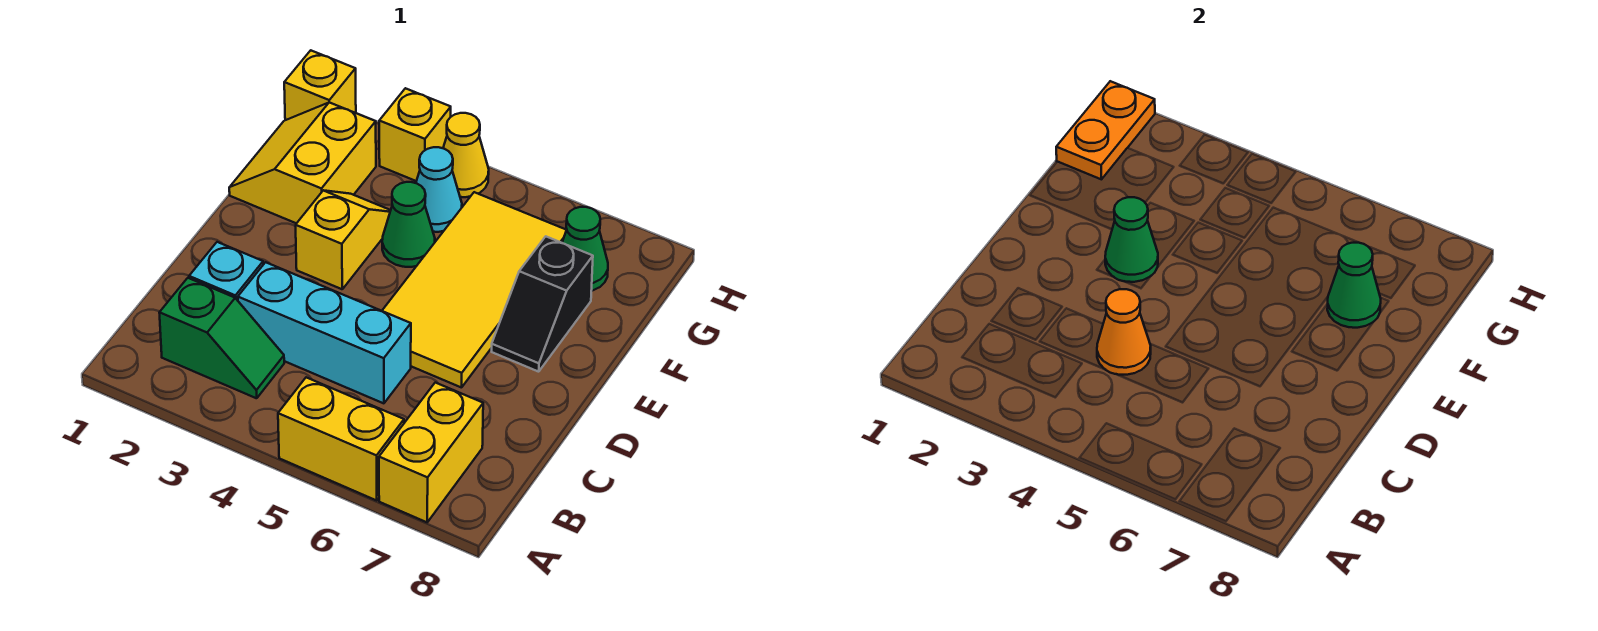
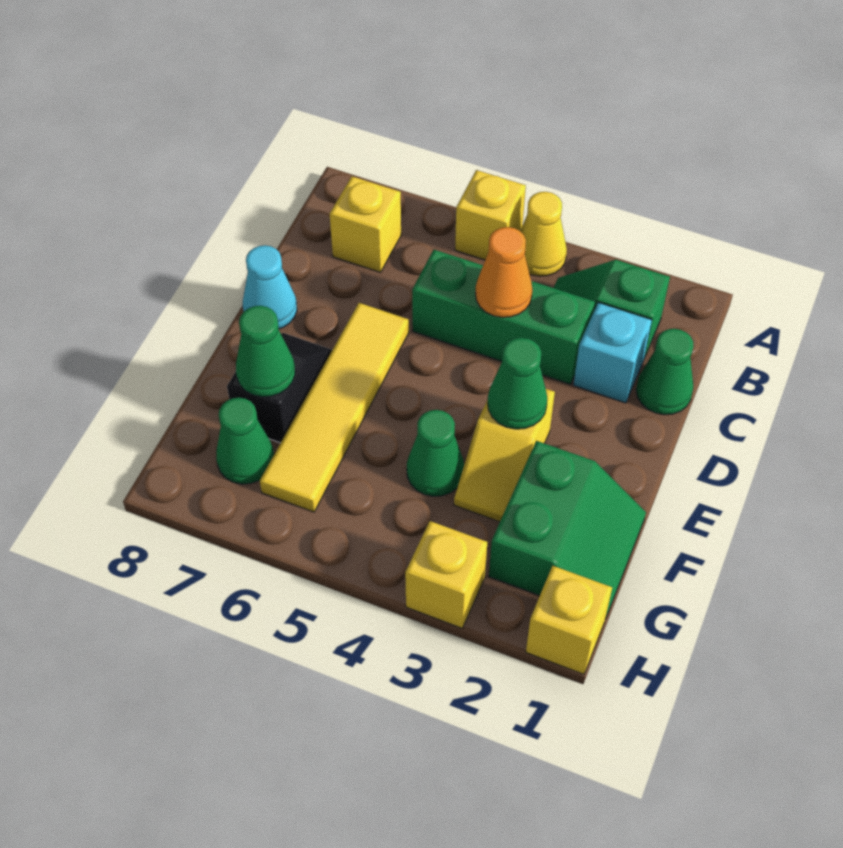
yellow 1x2 brick [278,377,404,500] -> yellow 1x1 brick [455,170,526,260]
yellow 1x2 brick [379,383,483,522] -> yellow 1x1 brick [330,176,401,272]
none -> green 1x1 cone [636,329,694,415]
cyan 1x3 brick [238,262,411,403] -> green 1x3 brick [412,250,595,384]
yellow 2x4 tile [382,192,566,388] -> yellow 1x4 tile [260,303,409,512]
yellow 2x2 slope [229,102,376,223] -> green 2x2 slope [489,441,646,619]
orange 1x2 plate [1056,81,1155,179] -> none
cyan 1x1 cone [416,147,462,232] -> cyan 1x1 cone moved to [243,245,297,329]
yellow 1x1 cone [443,113,489,197] -> yellow 1x1 cone moved to [520,192,567,276]

